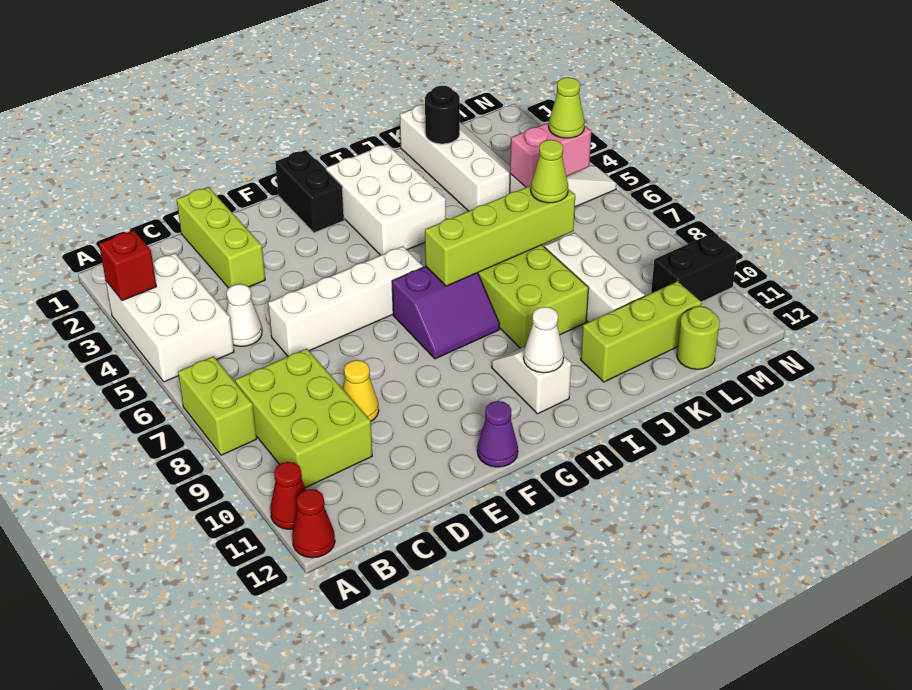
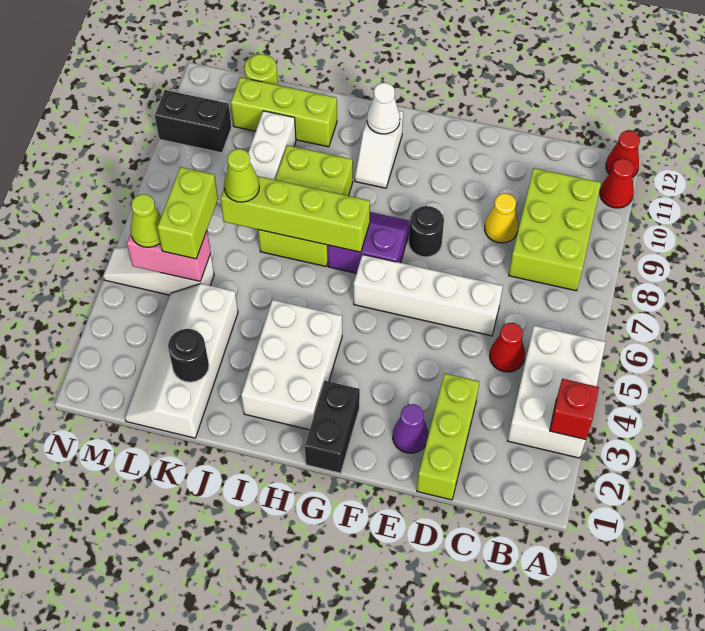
lime 1x2 brick [178,356,257,455] -> lime 1x2 brick moved to [157,167,218,259]
white 1x1 cone [226,284,262,346] -> red 1x1 cone [490,323,525,372]
none -> black 1x1 round brick [409,206,444,257]
purple 1x1 cone [477,401,518,467] -> purple 1x1 cone moved to [393,404,429,453]

